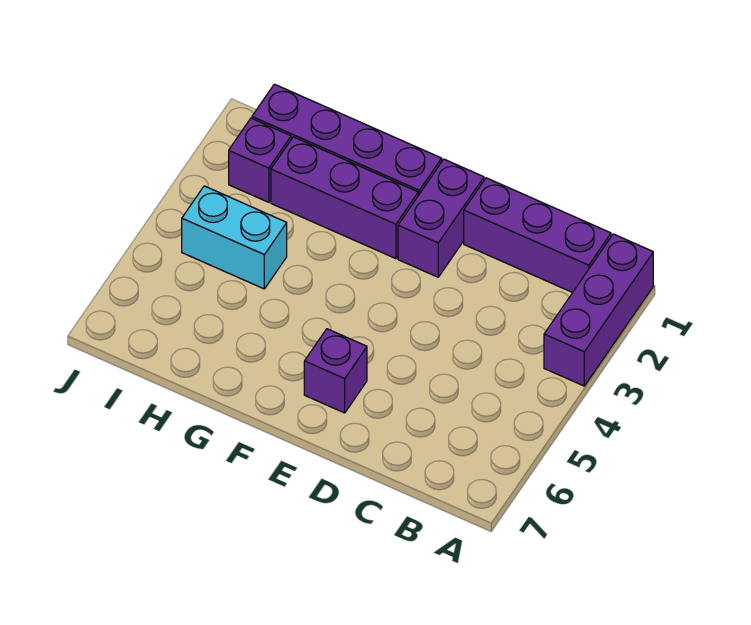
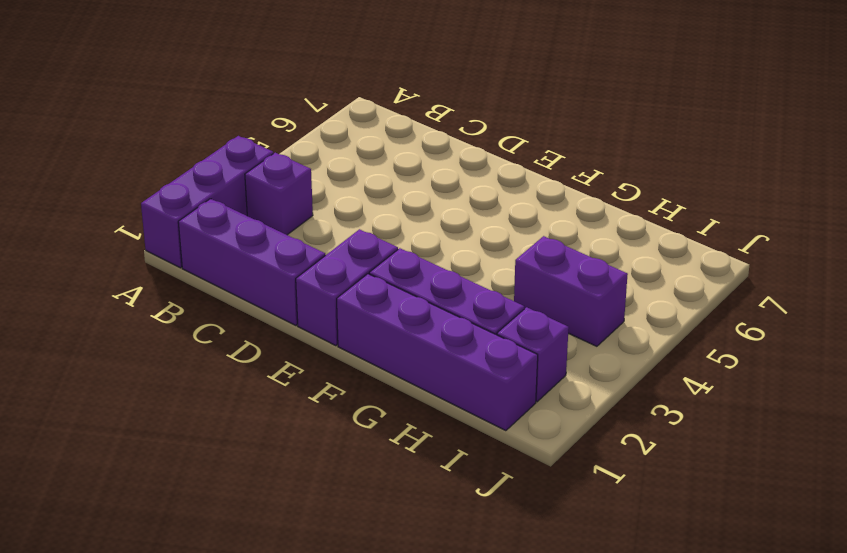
purple 1x1 brick [304,329,367,413] -> purple 1x1 brick moved to [245,153,313,235]
cyan 1x2 brick [182,186,287,289] -> purple 1x2 brick [514,236,628,346]

